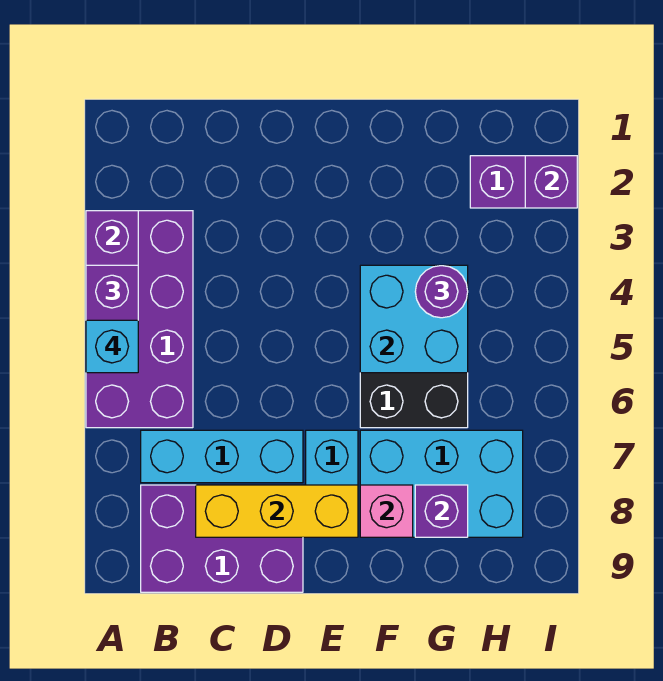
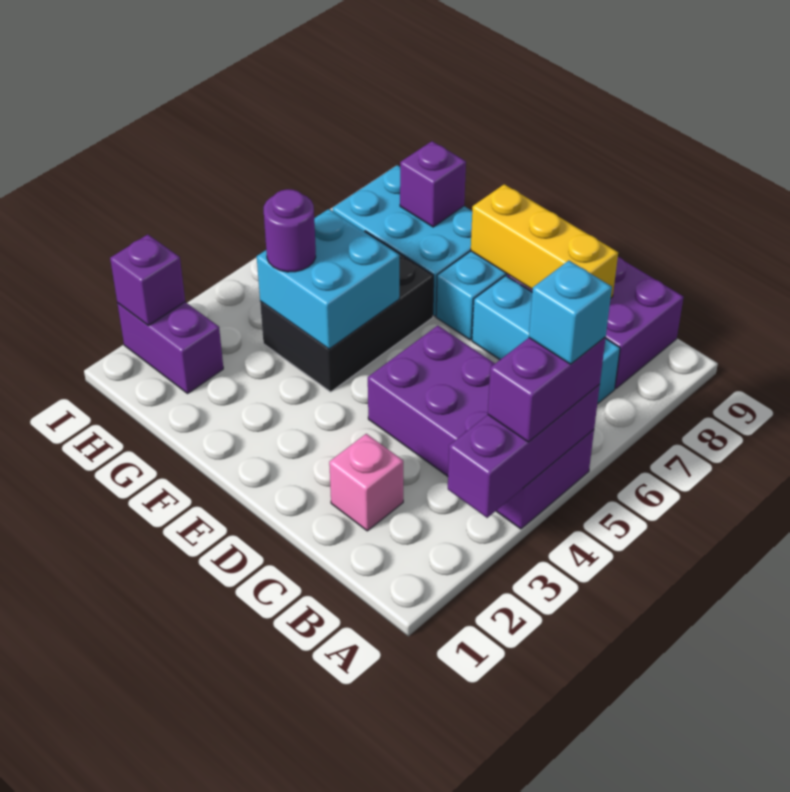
purple 2x4 brick [86,211,193,428] -> purple 2x4 brick turned to [368,326,594,529]
pink 1x1 brick [360,485,413,537] -> pink 1x1 brick moved to [329,434,403,531]

